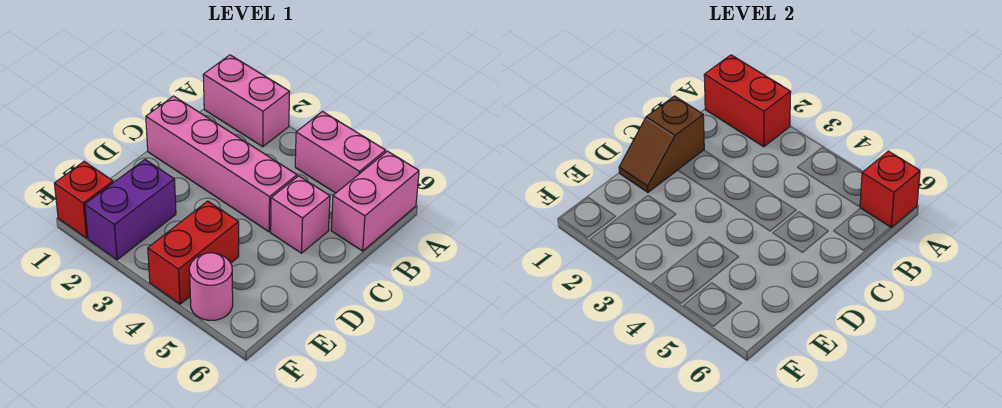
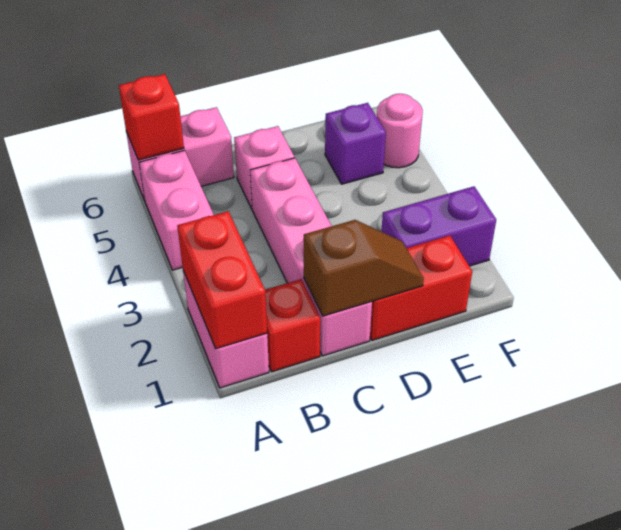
red 1x2 brick [148,201,239,304] -> red 1x2 brick moved to [370,235,472,340]
none -> purple 1x1 brick [325,103,386,184]
red 1x1 brick [54,162,113,238] -> red 1x1 brick moved to [265,279,320,372]

